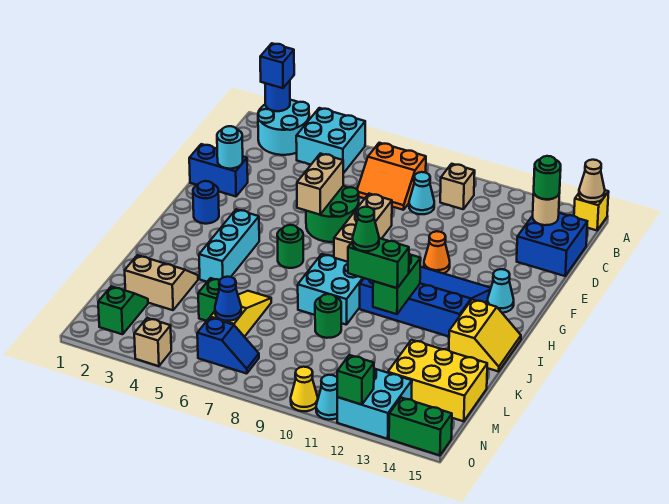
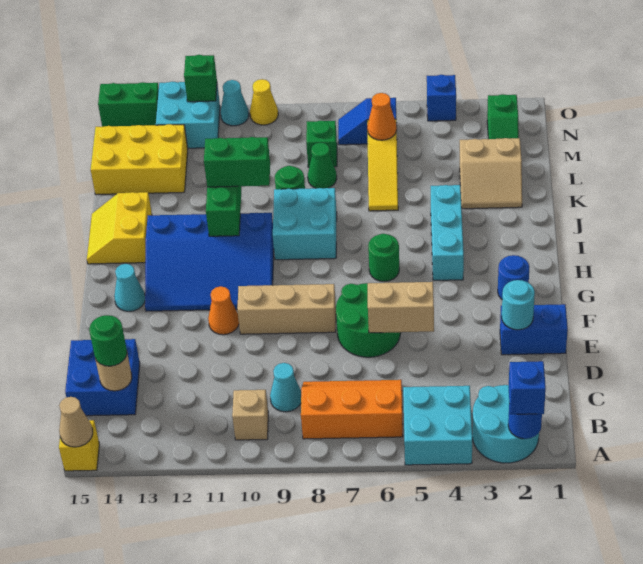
orange 2x2 slope [357,143,426,210] -> orange 2x3 slope [301,380,403,439]
tan 1x2 brick [297,154,343,215] -> tan 1x2 brick turned to [368,282,434,333]
tan 1x3 brick [334,194,392,262] -> tan 1x3 brick turned to [237,284,336,334]
green 1x1 cone [353,207,379,251] -> green 1x1 cone moved to [308,143,337,188]
green 1x1 brick [198,278,220,321] -> green 1x1 brick moved to [306,121,337,167]
blue 1x1 cone [215,277,241,321] -> orange 1x1 cone [367,93,397,140]
tan 1x1 brick [134,318,171,366] -> blue 1x1 brick [427,75,456,121]

